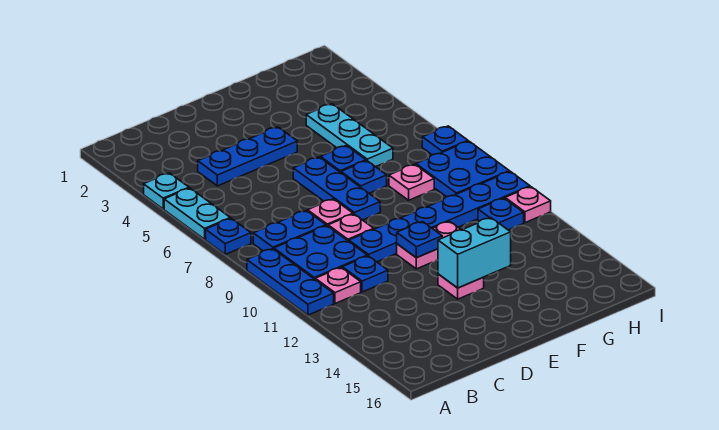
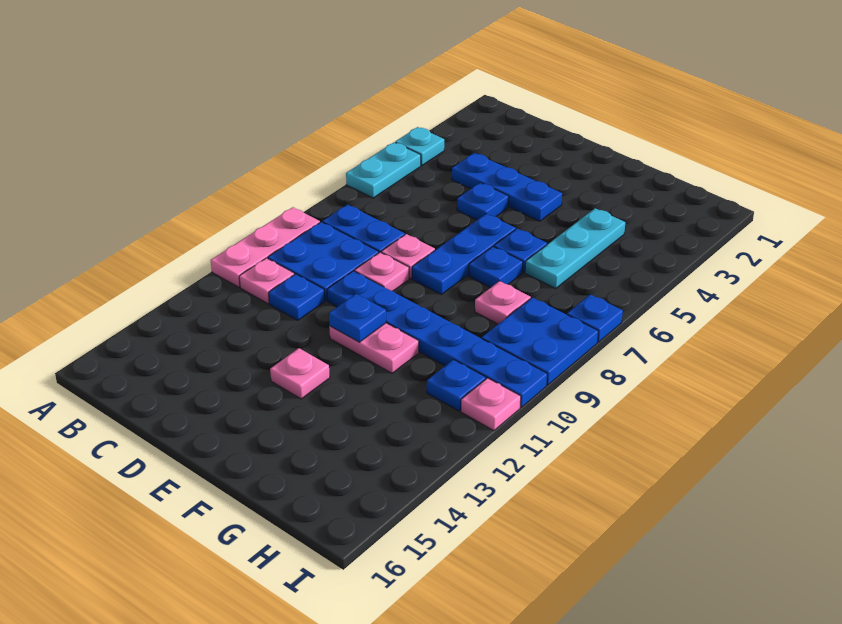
blue 1x1 plate [206,218,251,254] -> blue 1x1 plate moved to [457,183,509,220]
blue 1x3 plate [247,249,334,315] -> pink 1x3 plate [211,207,320,287]
cyan 1x2 brick [438,218,511,288] -> none

